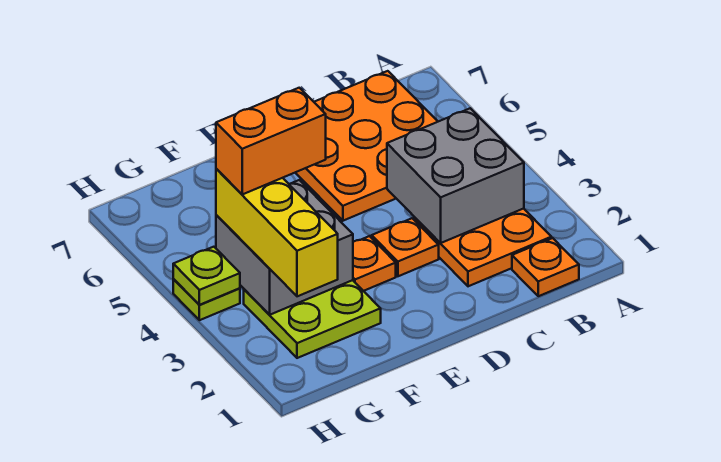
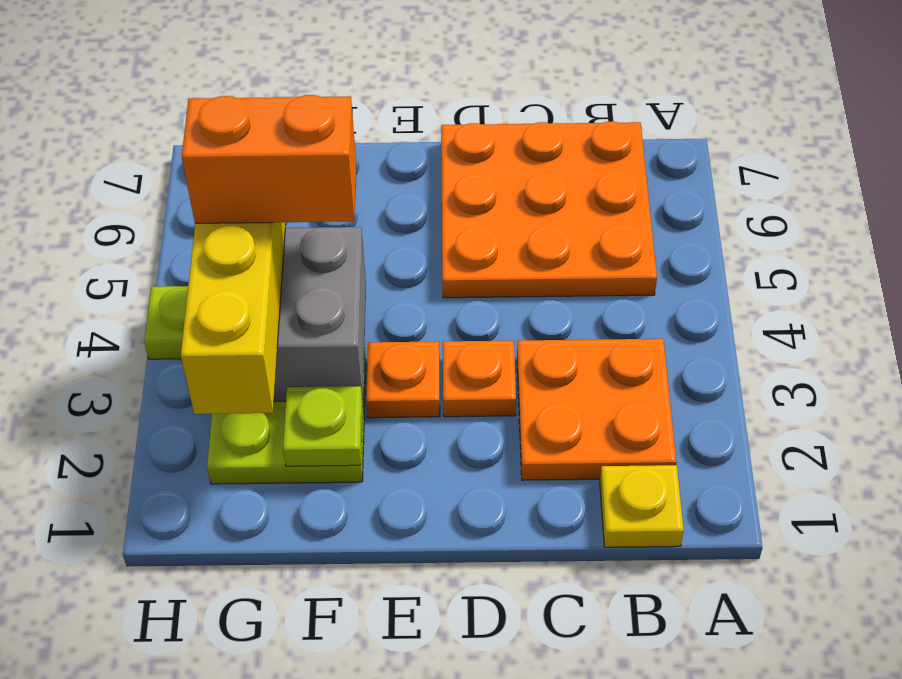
orange 1x1 plate [512,238,579,296] -> yellow 1x1 plate [600,465,684,547]
grey 2x2 brick [387,108,524,243] -> none
lime 1x1 plate [173,247,240,305] -> lime 1x1 plate moved to [283,386,363,466]

